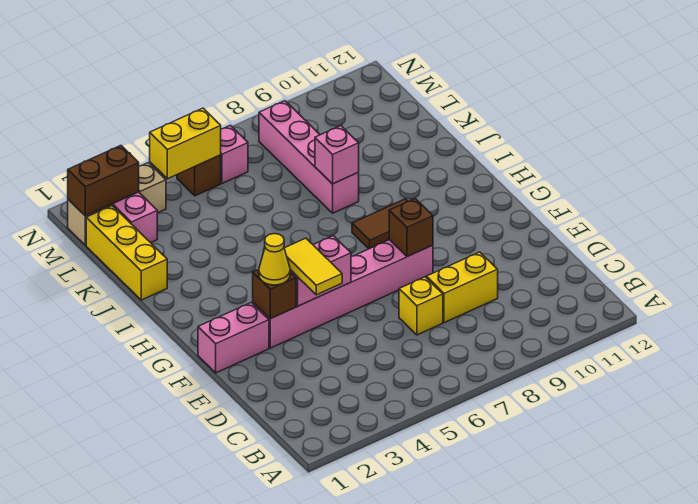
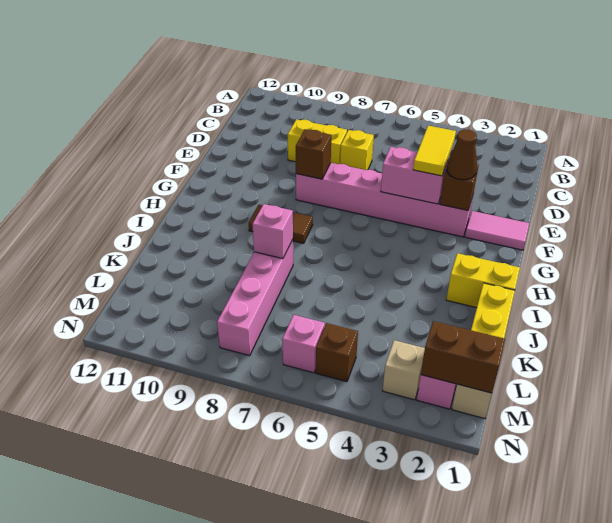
pink 1x2 brick [198,303,269,373] -> pink 1x2 tile [465,211,529,250]
yellow 1x1 cone [259,234,290,285] -> brown 1x1 cone [447,129,477,180]
yellow 1x2 brick [150,108,221,179] -> yellow 1x2 brick moved to [446,253,520,308]

